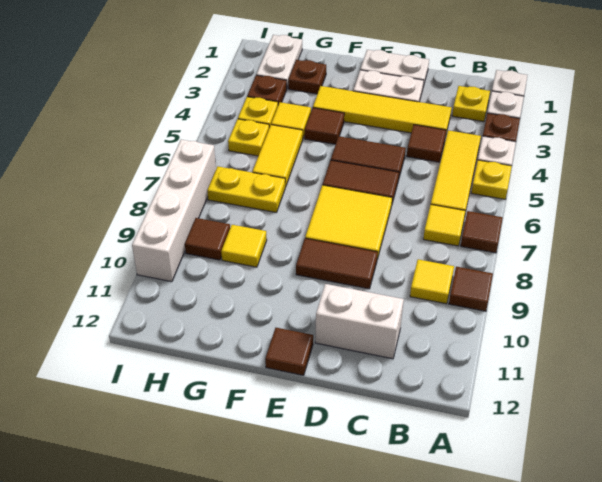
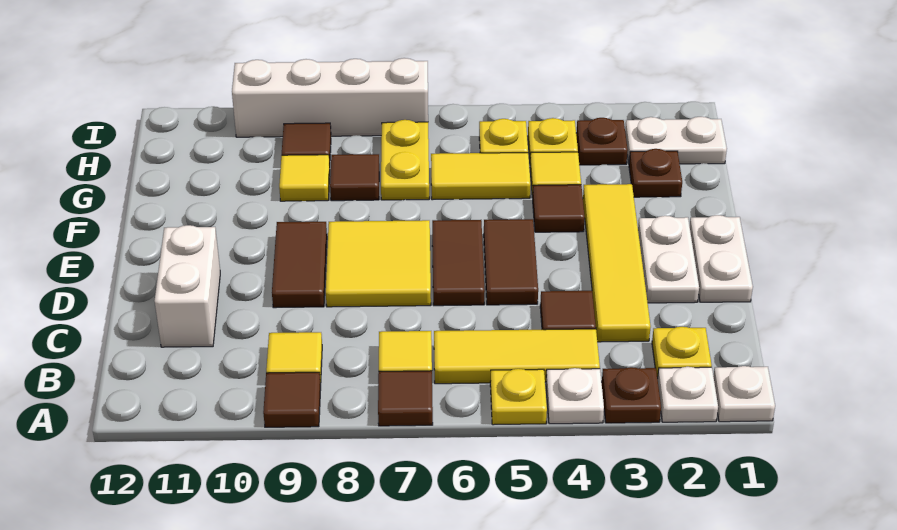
brown 1x1 tile [265,328,313,375] -> brown 1x1 tile moved to [330,154,379,201]

